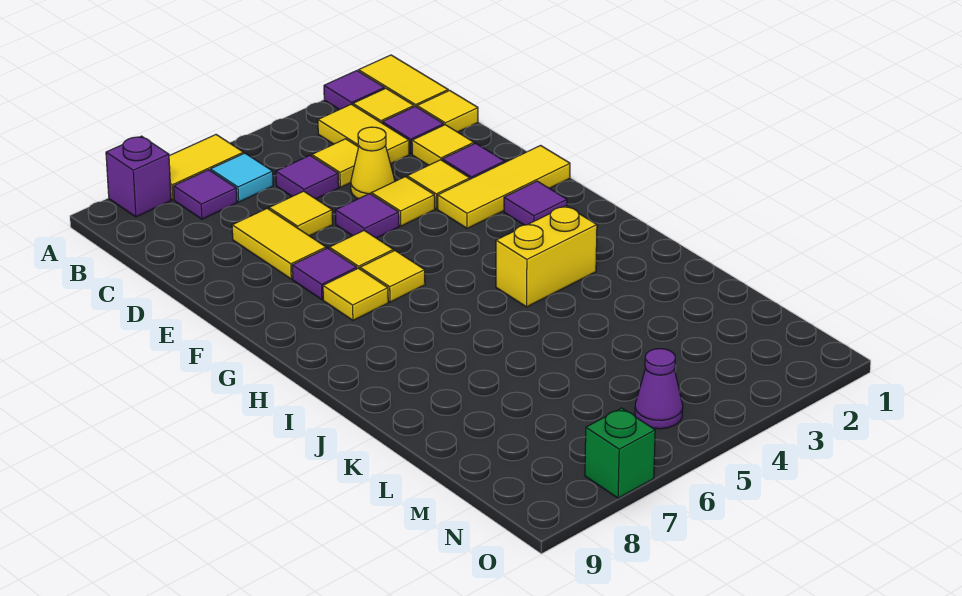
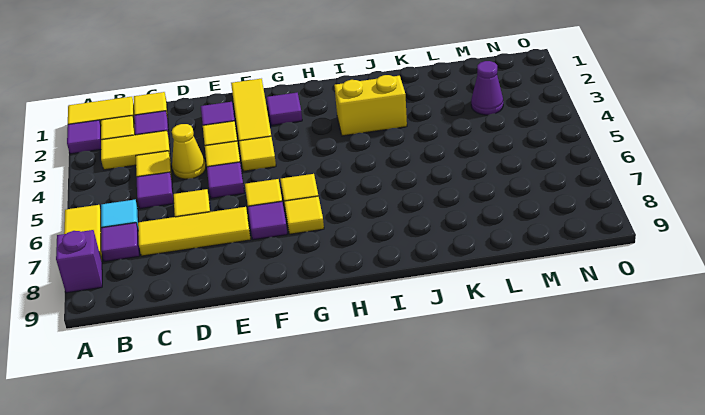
yellow 1x1 tile [412,125,474,165] -> yellow 1x1 tile moved to [239,136,276,171]
yellow 1x2 tile [232,208,326,279] -> yellow 1x3 tile [138,207,251,256]
yellow 1x2 brick [496,206,597,307] -> yellow 1x2 brick turned to [334,75,407,136]
purple 1x1 cone [635,349,683,429] -> purple 1x1 cone moved to [471,61,503,115]
green 1x1 brick [585,408,655,498] -> none

